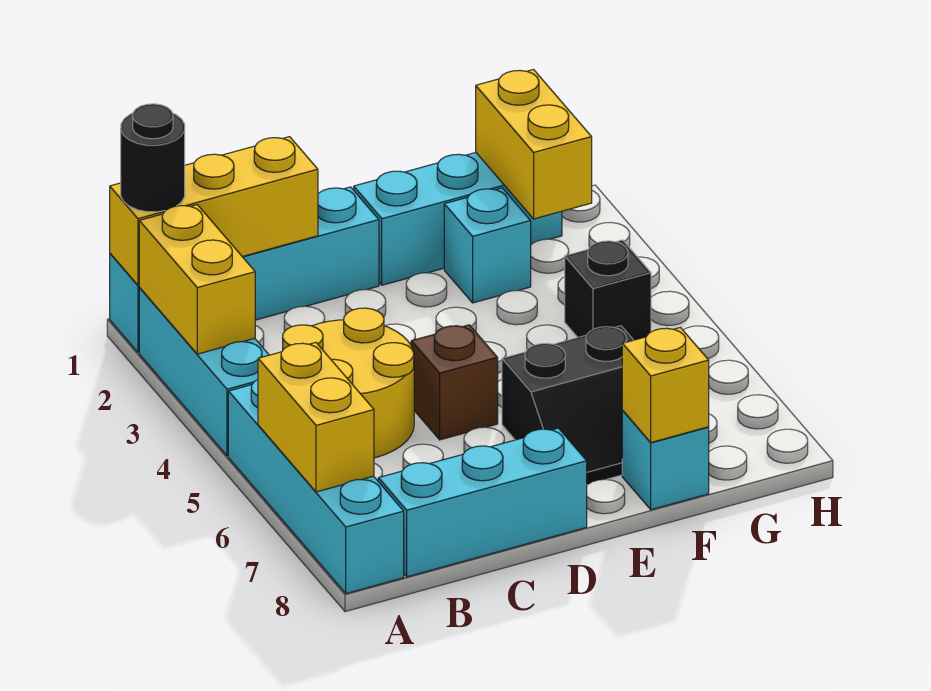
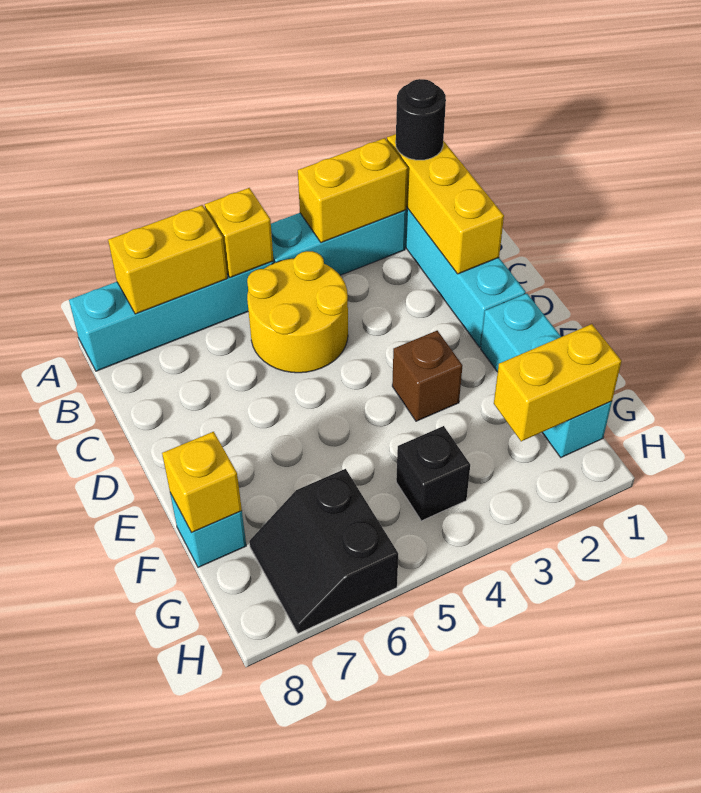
none -> yellow 1x1 brick [205,188,274,278]
cyan 1x3 brick [378,428,587,577] -> none
brown 1x1 brick [411,325,498,440] -> brown 1x1 brick moved to [392,331,462,421]
black 2x2 slope [502,326,633,485] -> black 2x2 slope moved to [249,469,398,633]
cyan 1x1 brick [444,188,531,303] -> none

